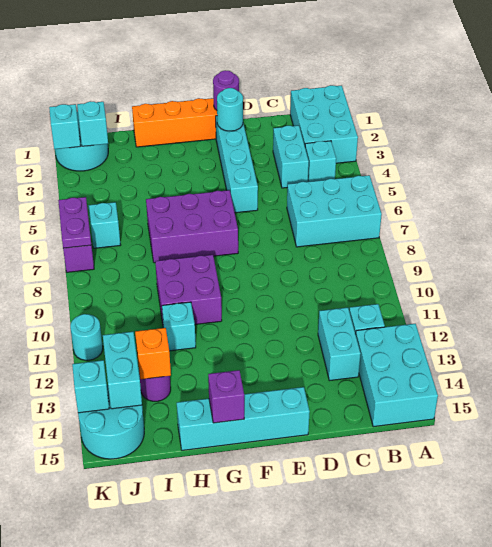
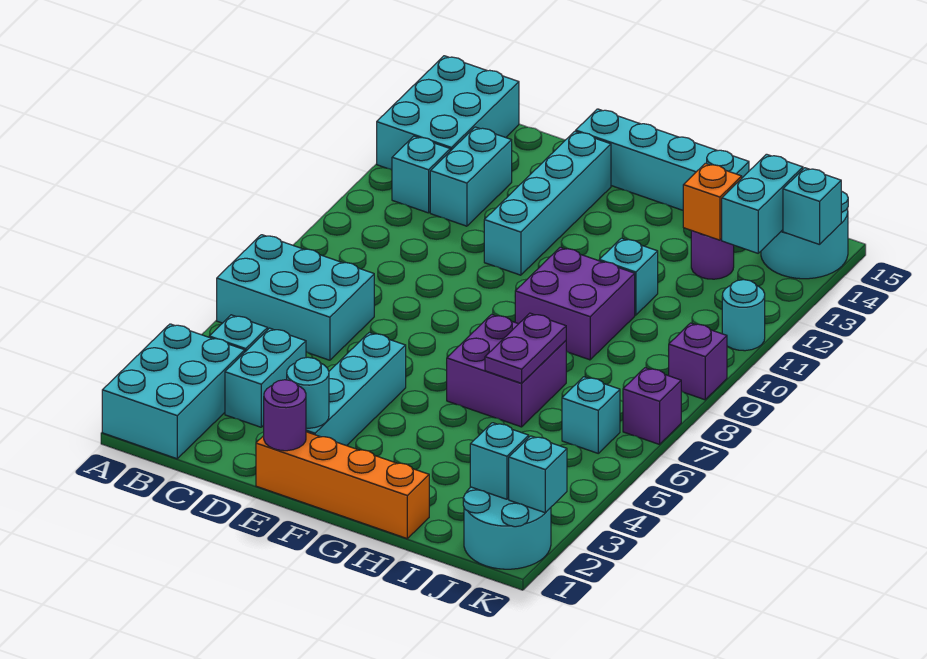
none -> cyan 1x4 brick [484,131,611,275]
purple 2x3 brick [146,190,238,263] -> purple 2x2 brick [447,314,566,427]
purple 1x1 brick [208,370,244,423] -> purple 1x1 brick moved to [669,323,727,400]
purple 1x2 plate [58,197,91,248] -> purple 1x2 plate moved to [485,313,566,383]

